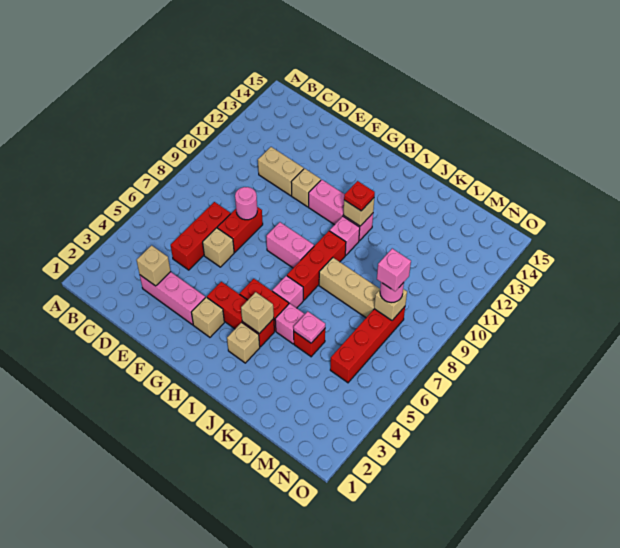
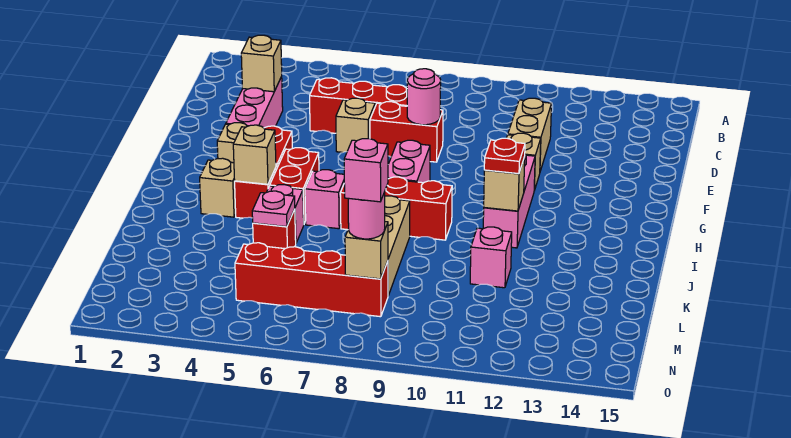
pink 1x1 brick [330,216,360,255] -> pink 1x1 brick moved to [470,227,512,288]

